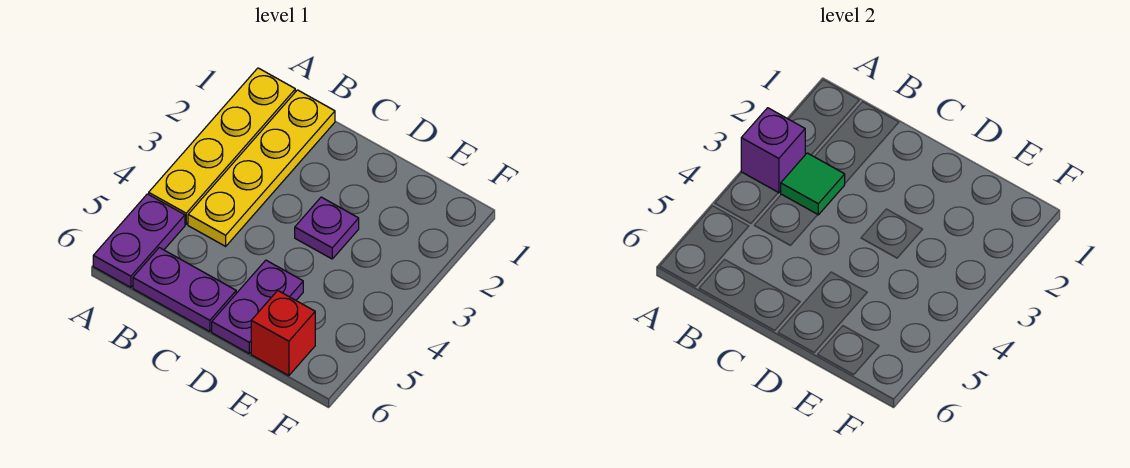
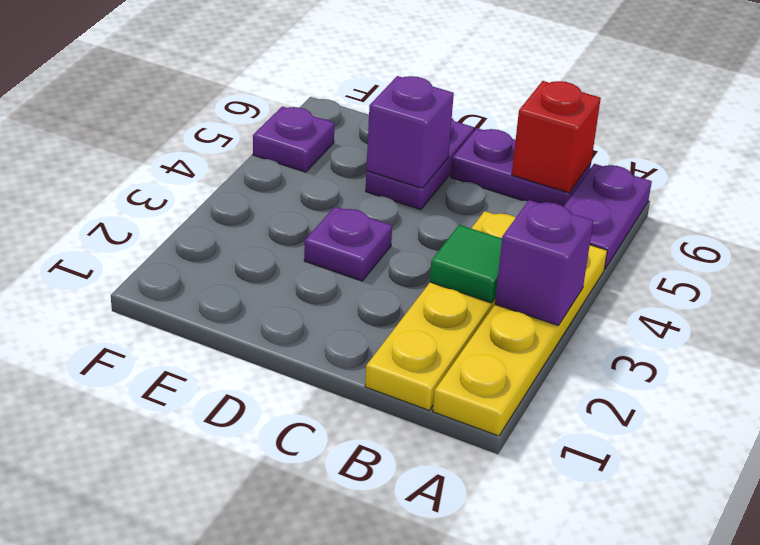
none -> purple 1x1 brick [366,76,454,188]
red 1x1 brick [251,291,315,376] -> red 1x1 brick moved to [512,81,601,193]
none -> purple 1x1 plate [253,106,334,172]

